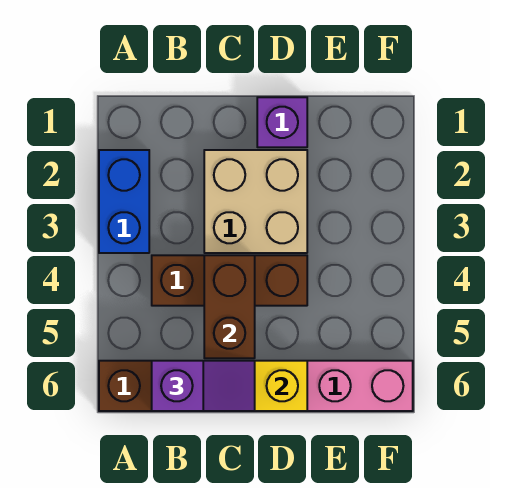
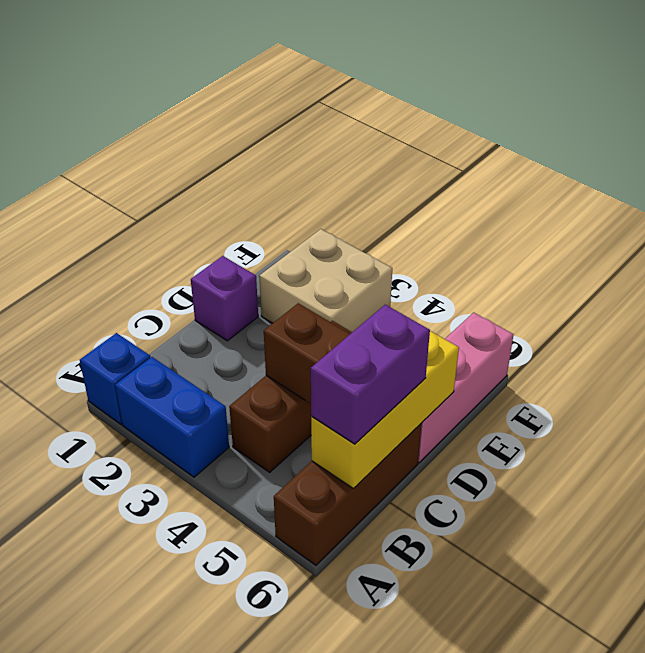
none -> blue 1x1 brick [80,333,151,424]
purple 1x2 slope [152,361,255,411] -> purple 1x2 brick [311,305,430,444]
tan 2x2 brick [204,150,307,253] -> tan 2x2 brick moved to [259,229,392,332]

